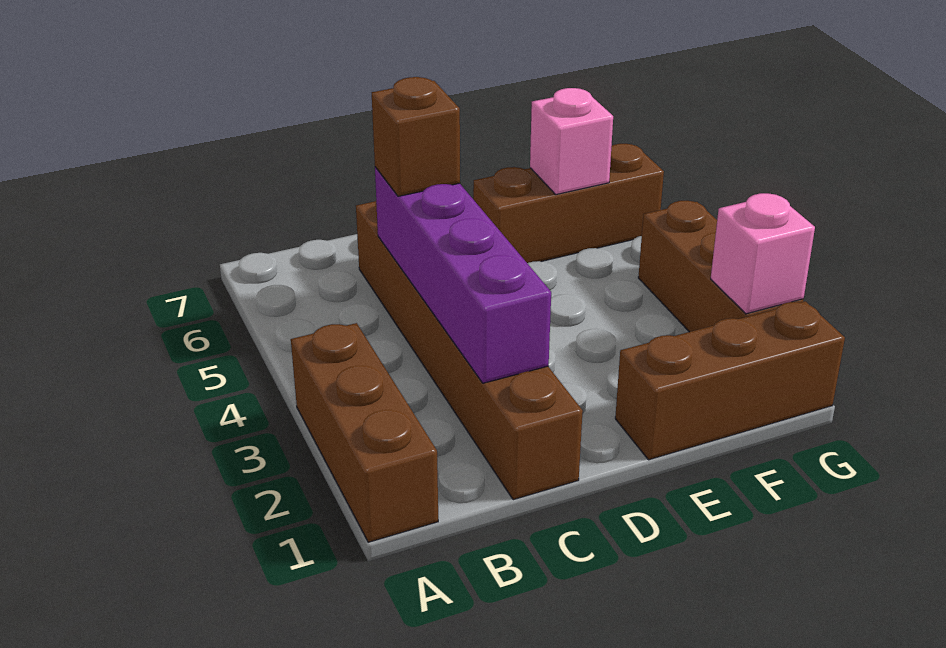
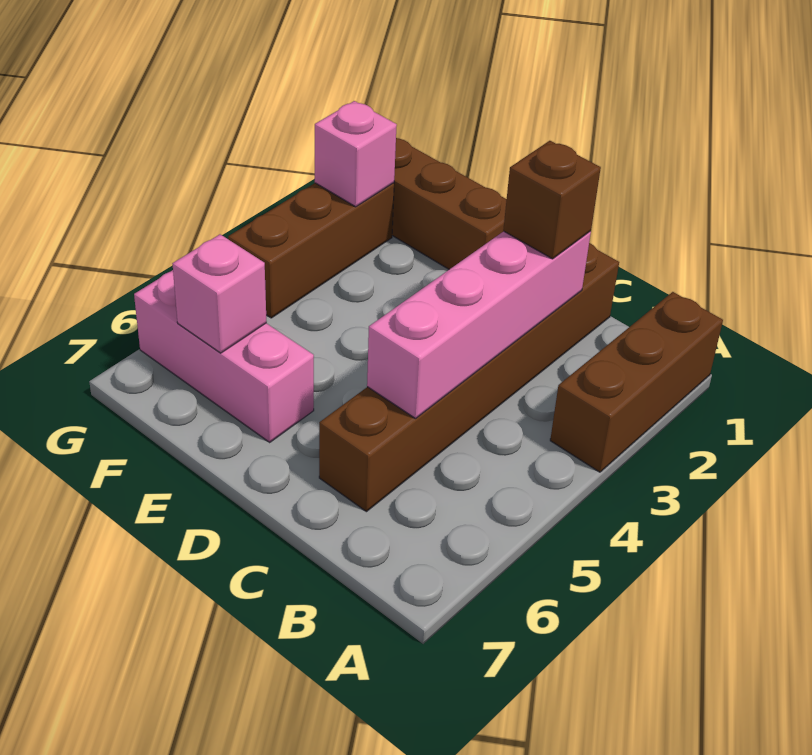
purple 1x4 brick [375,167,551,383] -> pink 1x4 brick [367,231,591,418]
brown 1x1 brick [372,77,460,196] -> brown 1x1 brick moved to [503,141,601,259]
brown 1x3 brick [473,144,664,263] -> pink 1x3 brick [134,270,314,442]

